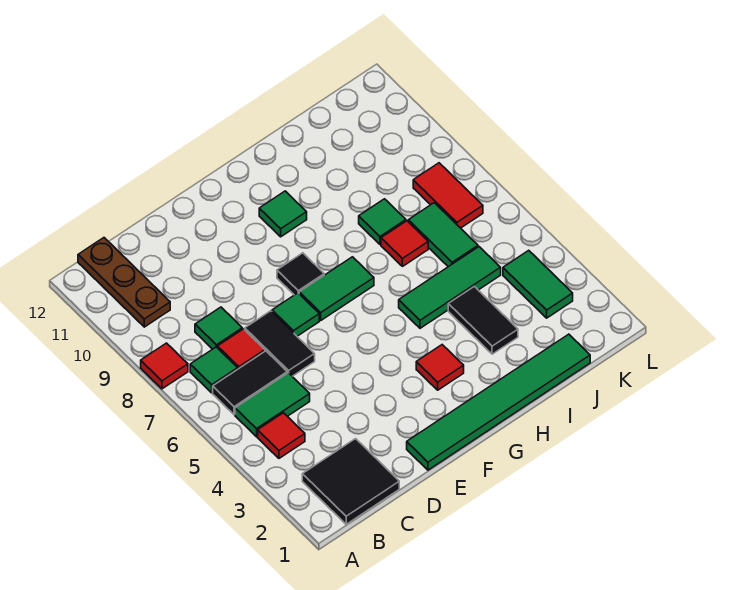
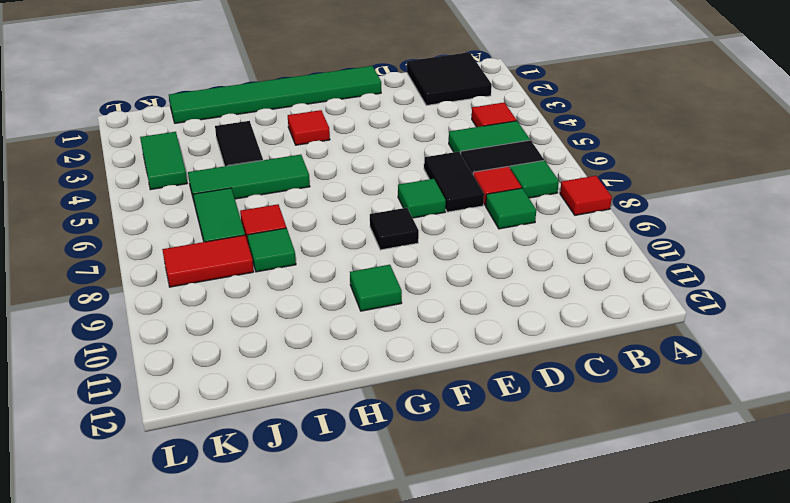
brown 1x3 plate [78,238,170,327] -> none
green 1x2 tile [299,257,374,320] -> none
red 1x2 tile [413,163,483,228] -> red 1x2 tile turned to [162,235,254,287]

